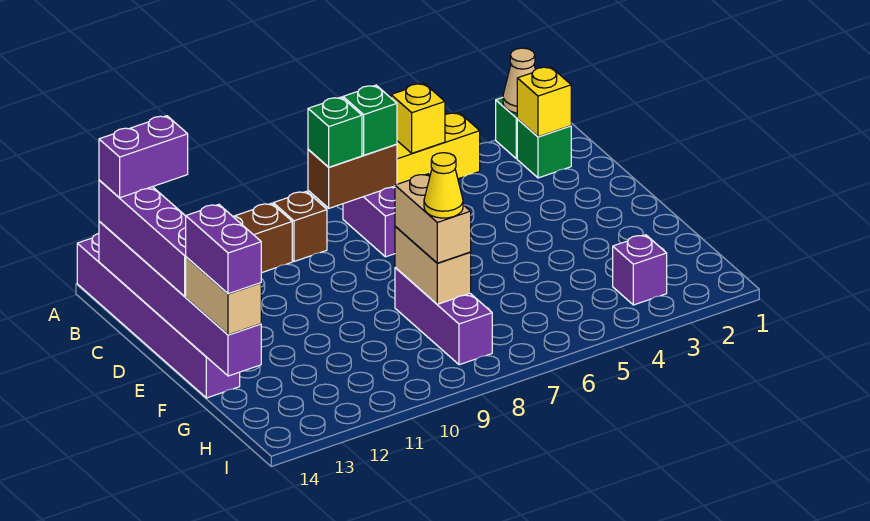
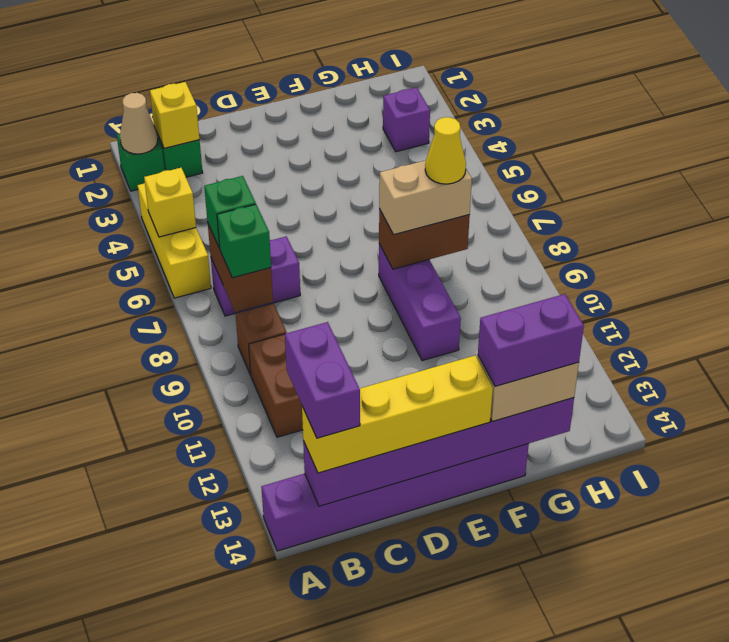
purple 1x4 brick [99,180,186,296] -> yellow 1x4 brick [302,355,493,473]
purple 1x3 brick [395,268,492,365] -> purple 1x3 brick turned to [379,244,461,361]
tan 1x2 brick [395,227,471,304] -> brown 1x2 brick [379,209,470,269]

